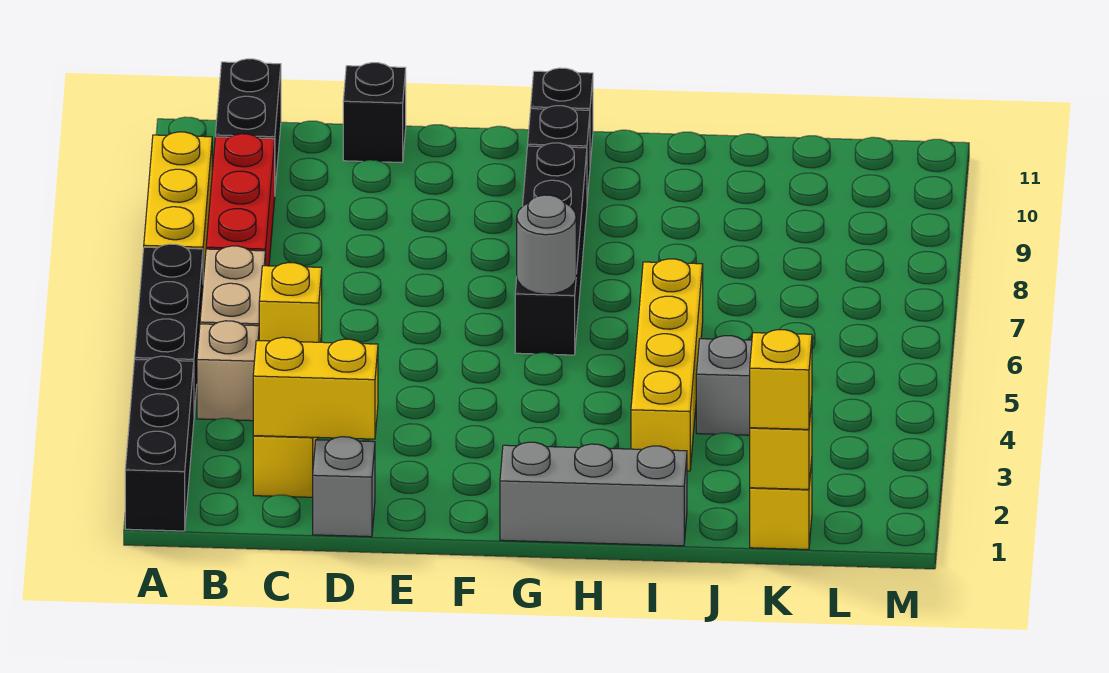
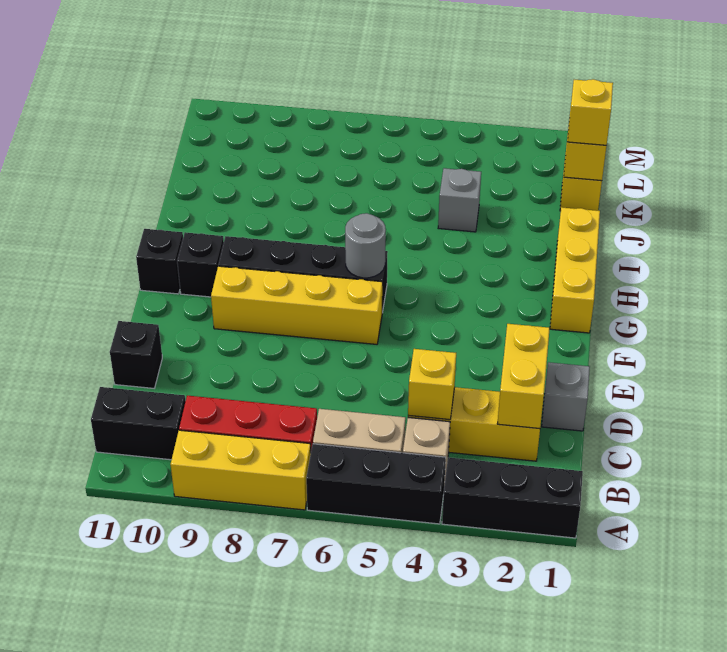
grey 1x3 brick [500,442,687,546] -> yellow 1x3 brick [550,207,600,333]
yellow 1x4 brick [631,259,703,471] -> yellow 1x4 brick moved to [211,266,383,344]

